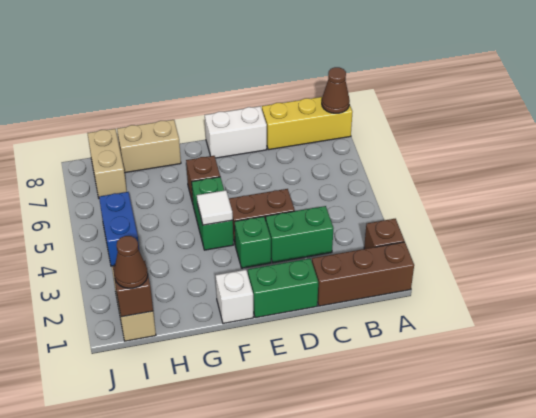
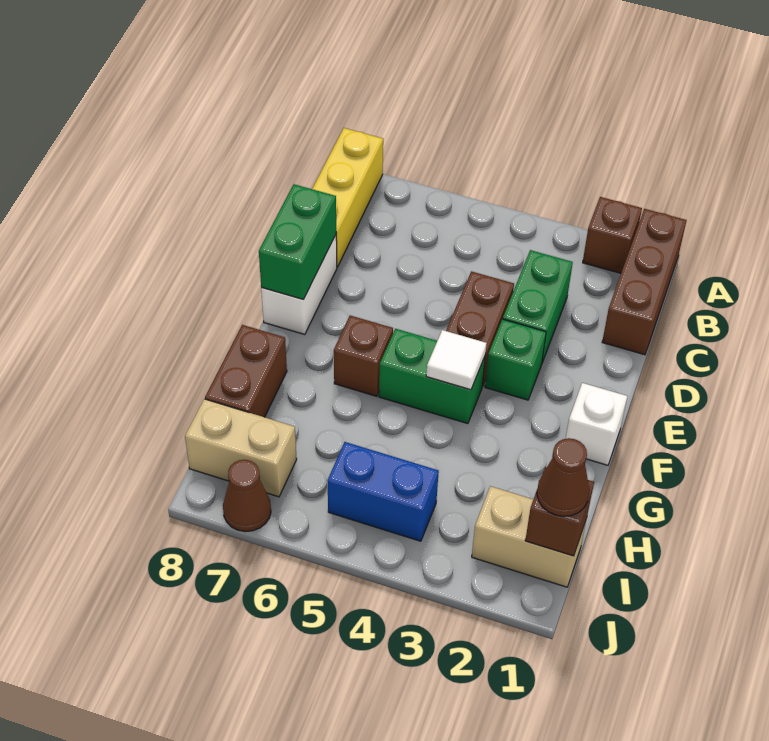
brown 1x1 cone [322,67,350,113] -> brown 1x1 cone moved to [223,460,271,532]
green 1x2 brick [248,259,318,318] -> green 1x2 brick moved to [259,184,336,299]
tan 1x2 brick [117,120,181,173] -> brown 1x2 brick [205,325,287,417]

